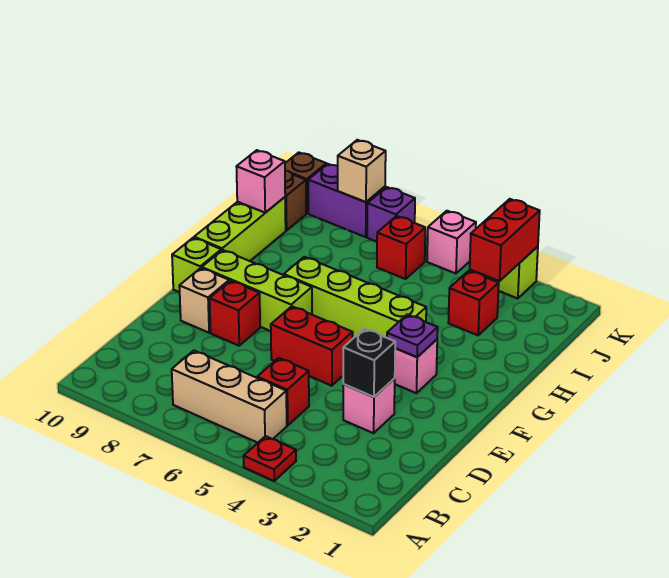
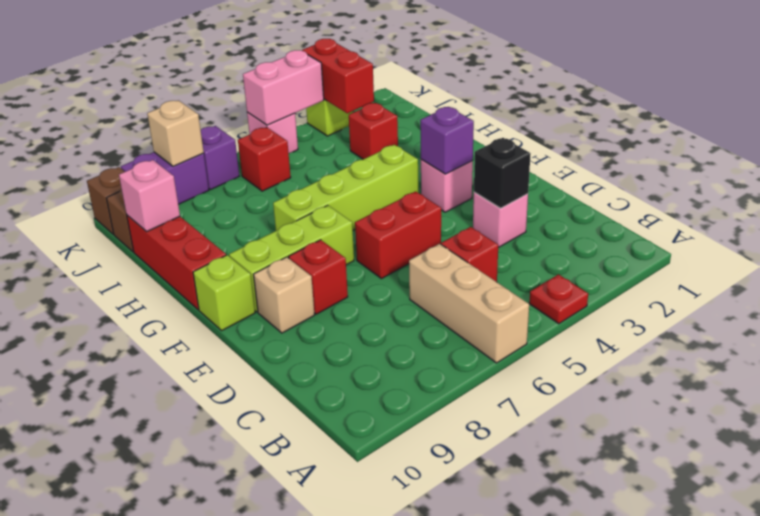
tan 1x3 brick [172,351,287,443] -> tan 1x3 brick turned to [409,244,529,363]
purple 1x1 plate [387,315,438,357] -> purple 1x1 brick [420,107,474,174]
lime 1x3 brick [194,197,286,261] -> red 1x3 brick [127,215,226,310]
none -> pink 1x2 brick [243,50,324,125]

